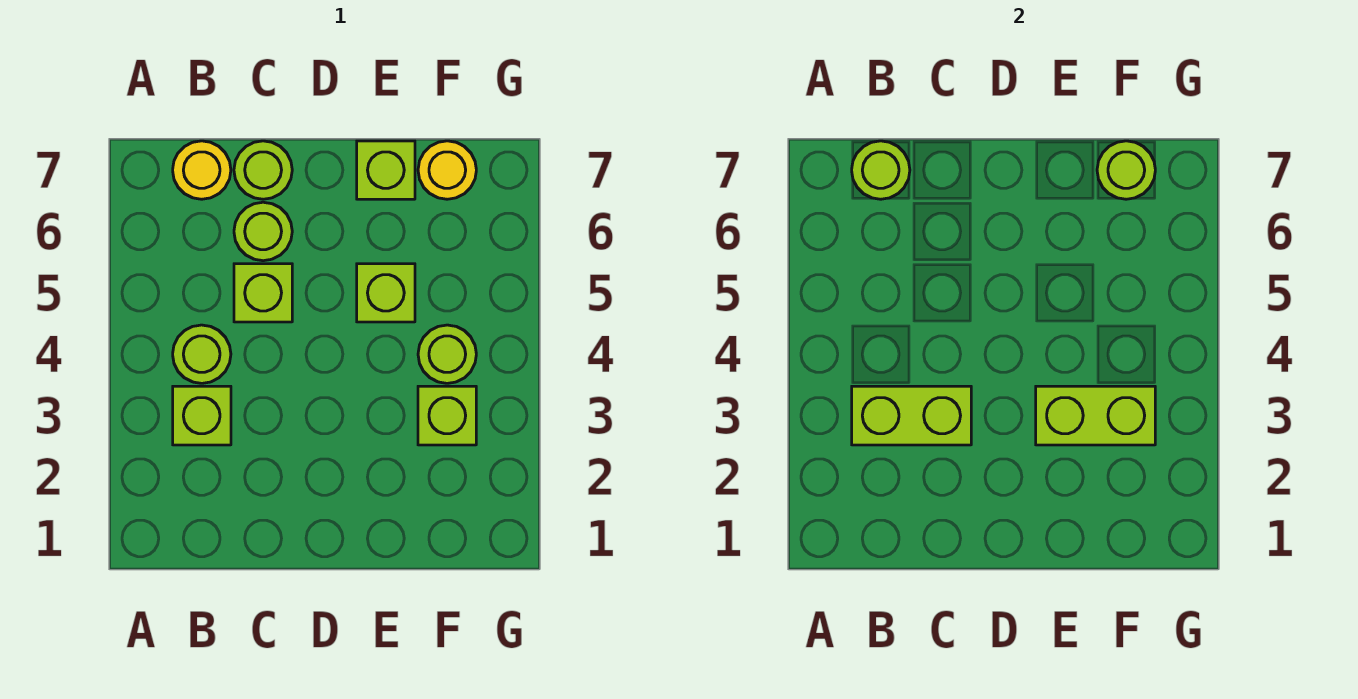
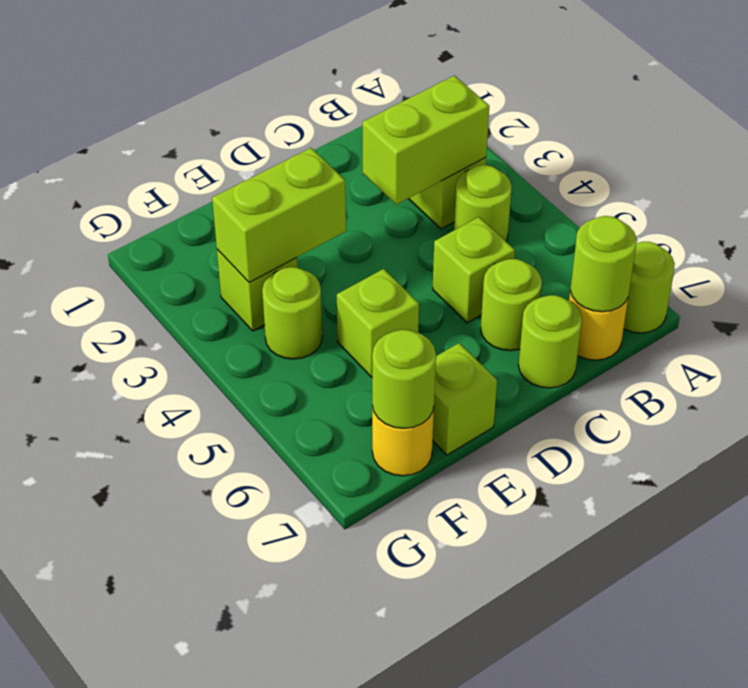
none -> lime 1x1 round brick [624,242,675,333]

